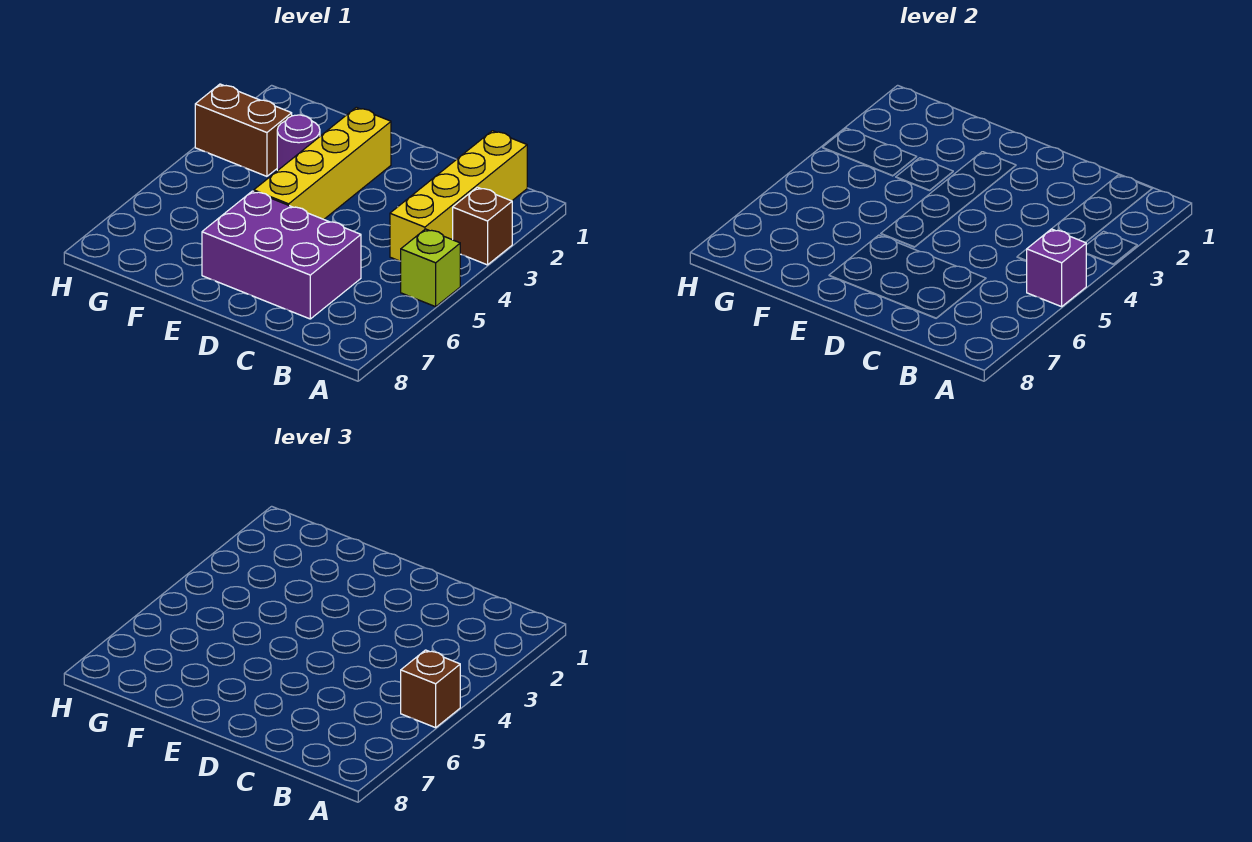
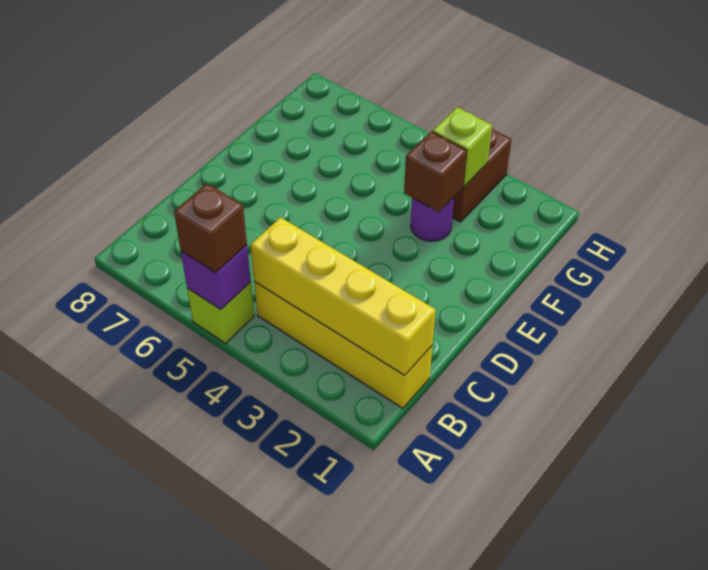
brown 1x1 brick [453,187,512,265] -> brown 1x1 brick moved to [404,132,467,212]
purple 2x3 brick [202,191,361,319] -> none
yellow 1x4 brick [254,107,391,219] -> yellow 1x4 brick moved to [250,217,435,375]
none -> lime 1x1 brick [432,107,492,186]

